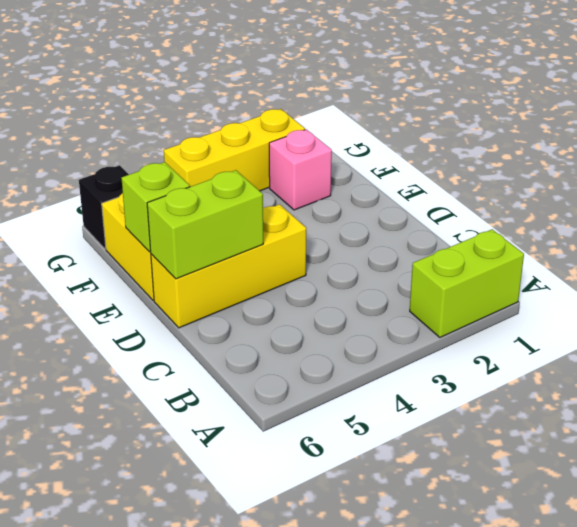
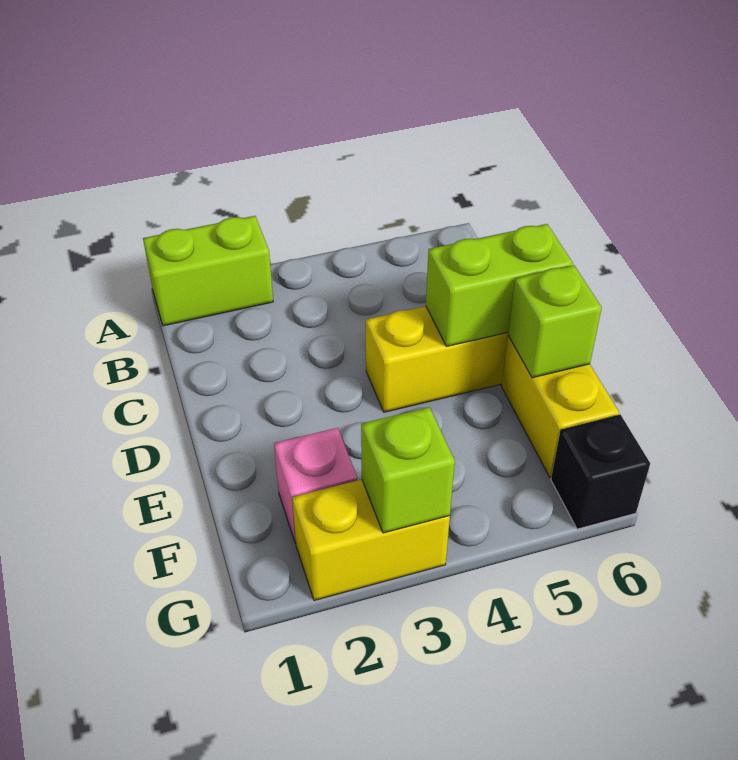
yellow 1x3 brick [164,109,305,191] -> yellow 1x2 brick [292,480,450,601]
none -> lime 1x1 brick [361,407,455,533]

